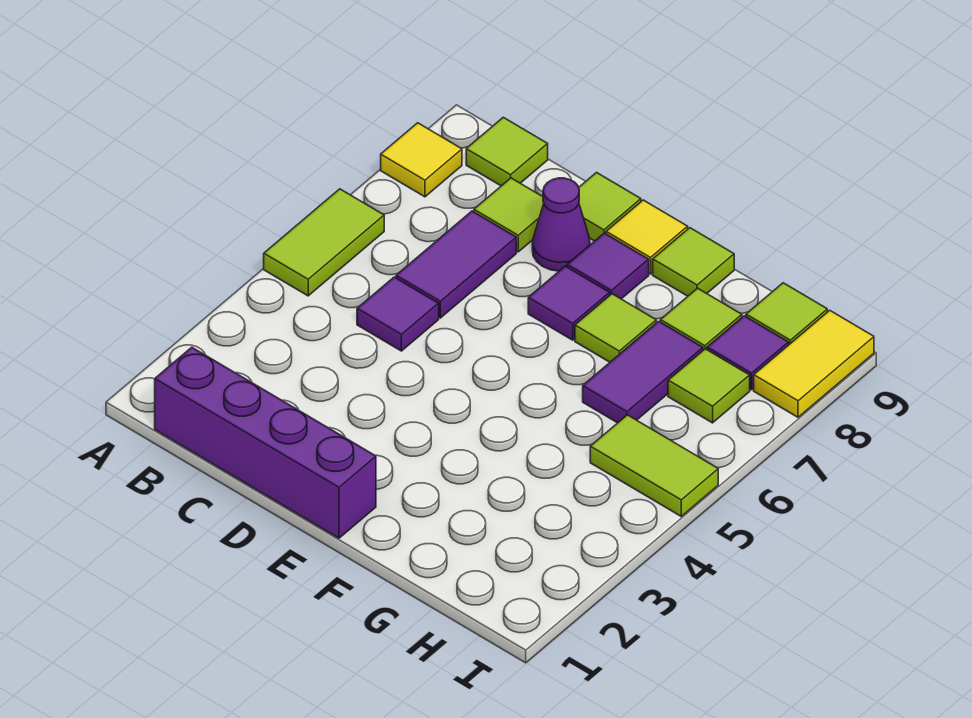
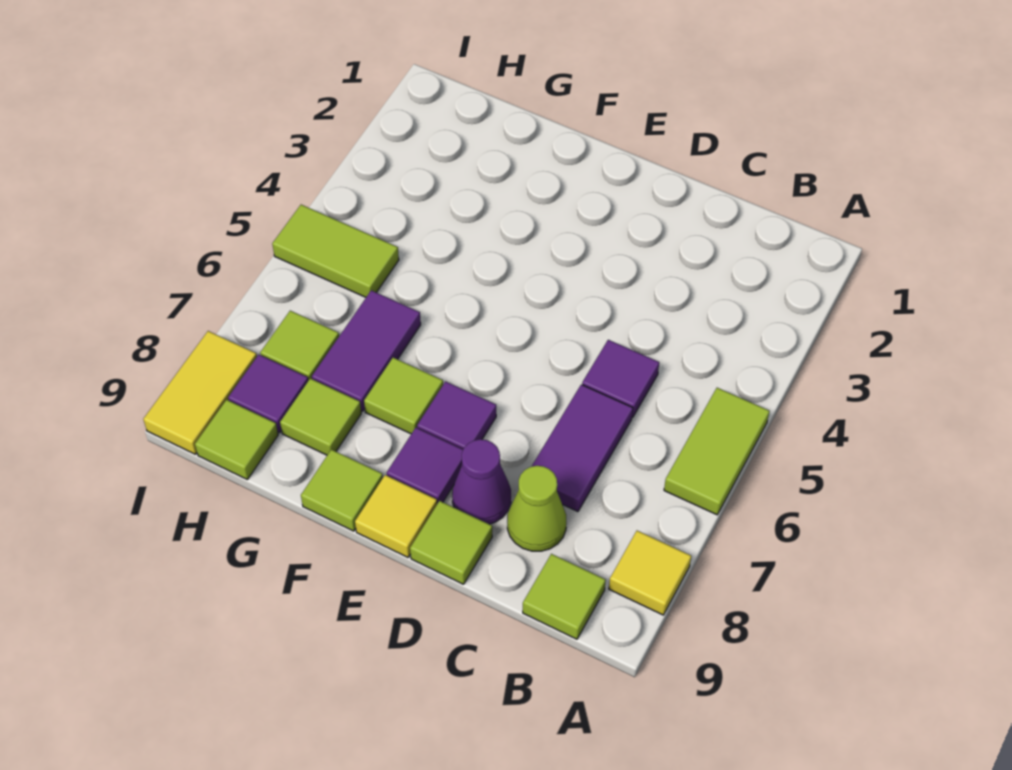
purple 1x4 brick [155,347,376,538] -> none
lime 1x1 tile [474,178,544,252] -> lime 1x1 cone [507,466,566,551]

